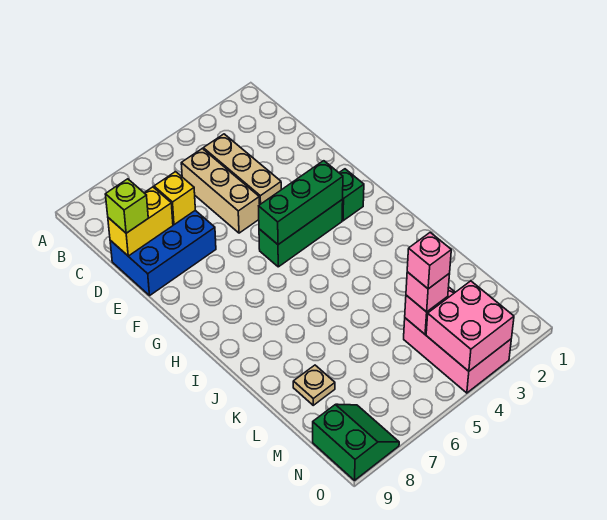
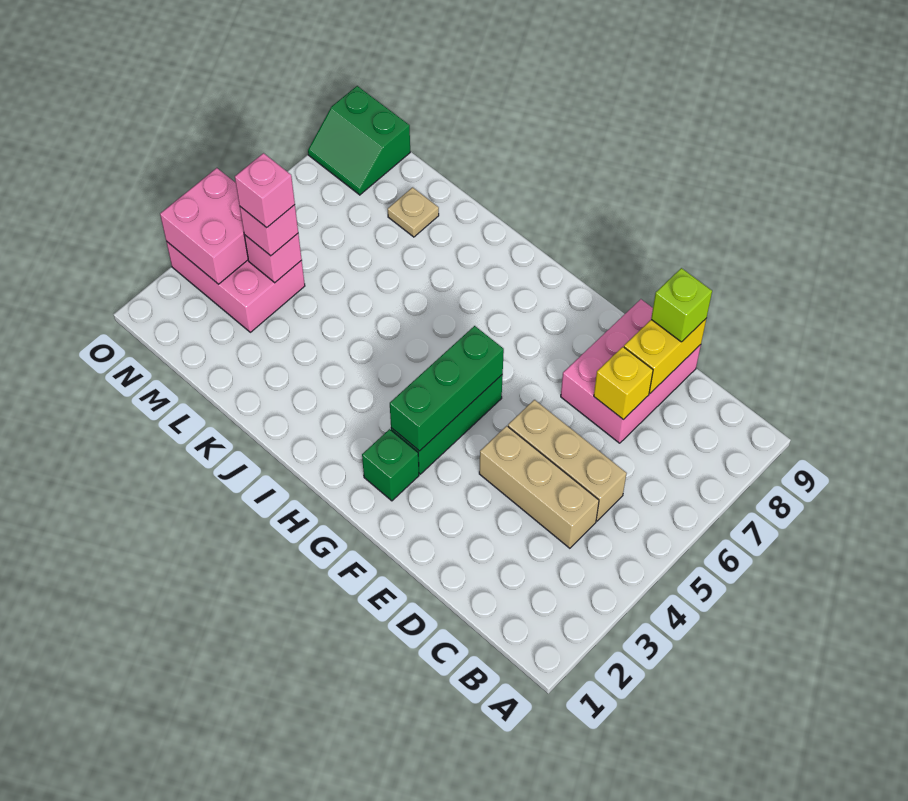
blue 2x3 brick [110,210,216,295] -> pink 2x3 brick [561,299,701,443]

